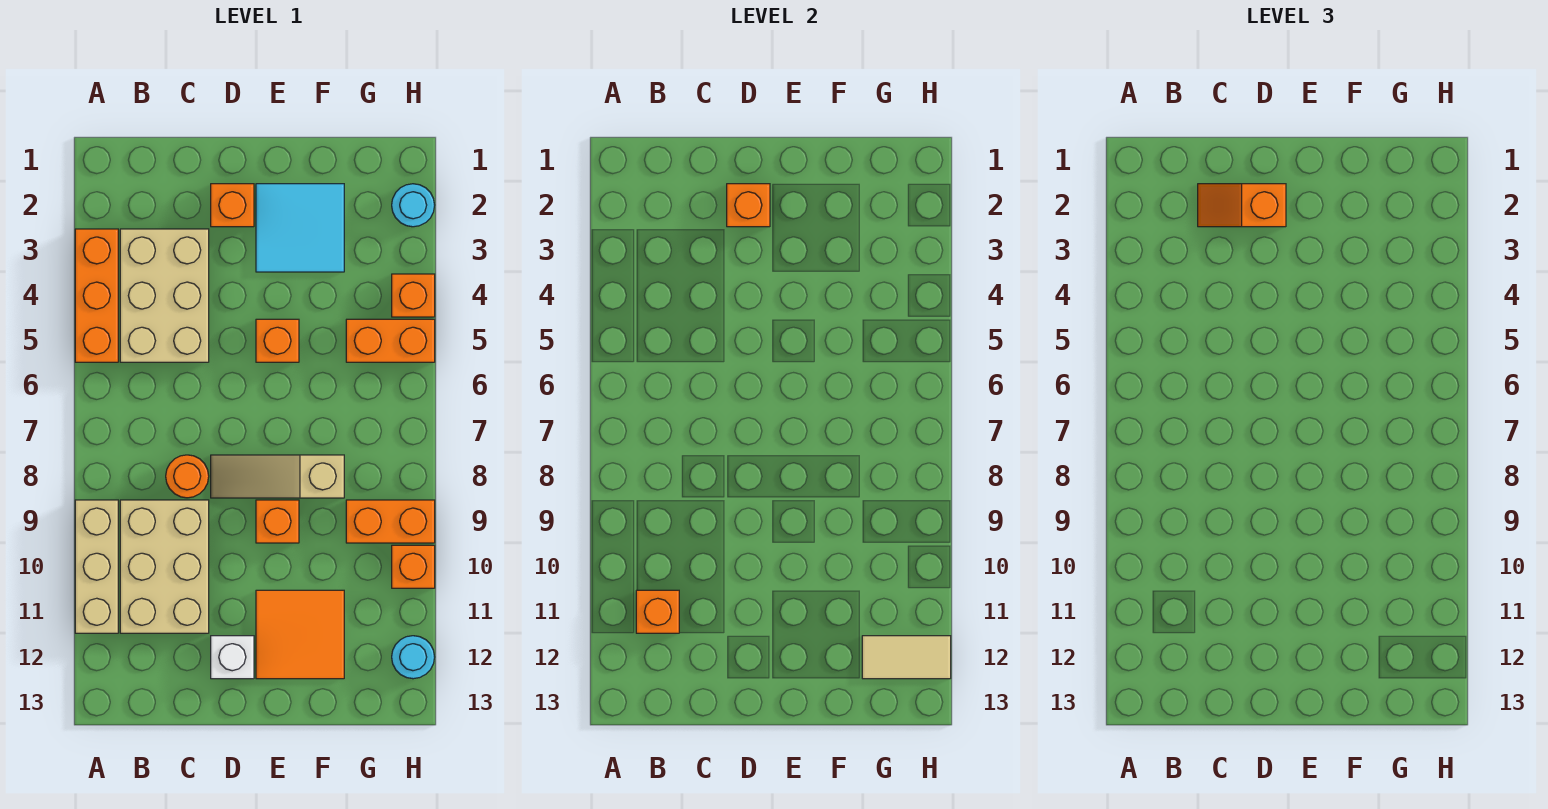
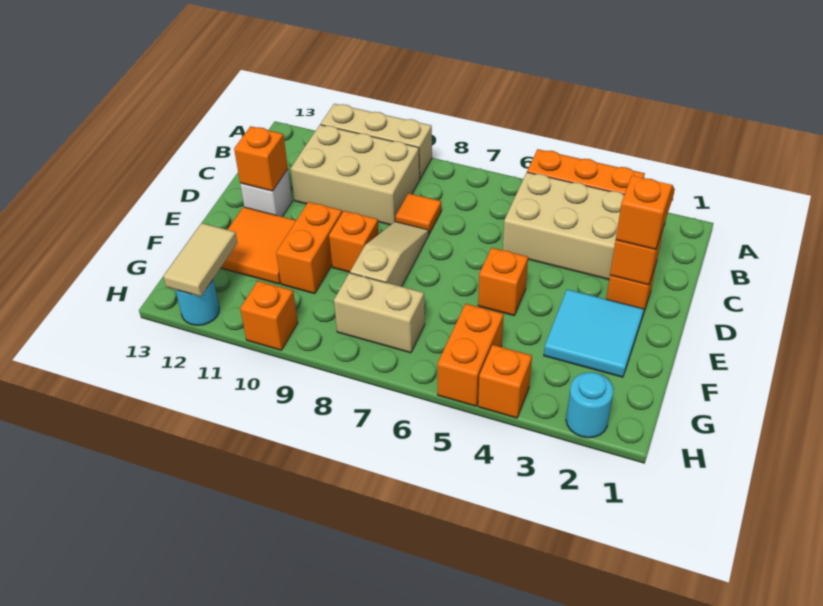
orange 1x1 brick [636,590,679,633] -> orange 1x1 brick moved to [234,126,288,191]
orange 1x1 round brick [166,455,209,498] -> orange 1x1 tile [396,193,441,234]
none -> tan 1x2 brick [334,273,425,353]
orange 1x2 brick [346,500,435,543] -> orange 1x2 brick moved to [276,202,342,294]

